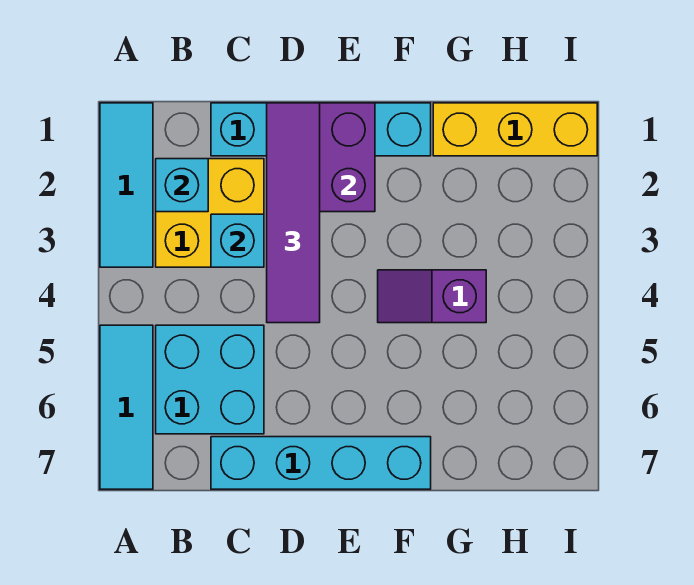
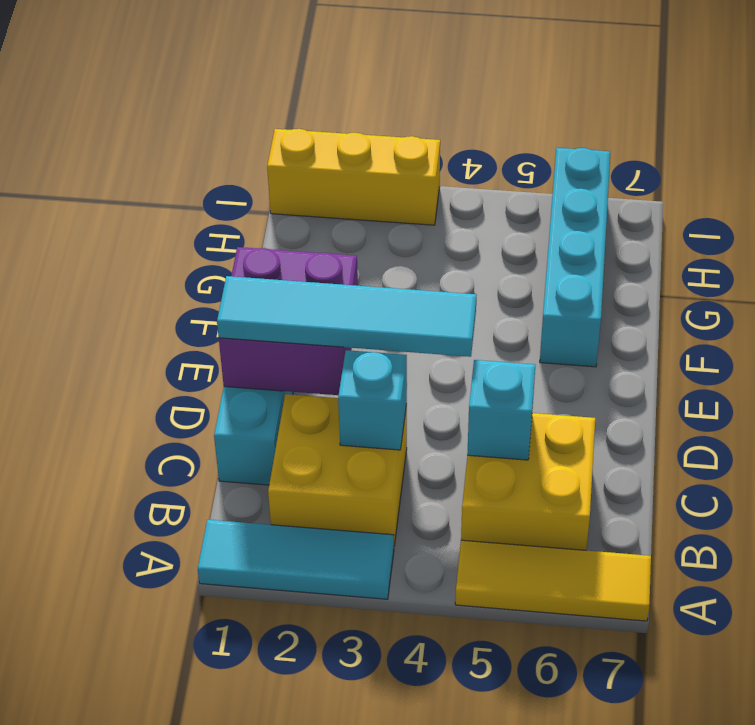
cyan 1x3 tile [100,325,153,489] -> yellow 1x3 tile [455,540,651,621]
cyan 1x1 brick [156,159,208,212] -> cyan 1x1 brick moved to [467,360,535,460]
cyan 2x2 brick [156,325,264,434] -> yellow 2x2 brick [461,413,595,550]
cyan 1x4 brick [211,437,431,489] -> cyan 1x4 brick moved to [540,148,610,367]
purple 1x4 tile [267,103,320,323] -> cyan 1x4 tile [217,276,477,357]
purple 1x2 slope [378,270,486,323] -> none
yellow 1x3 brick [433,103,597,156] -> yellow 1x3 brick turned to [267,129,440,225]

